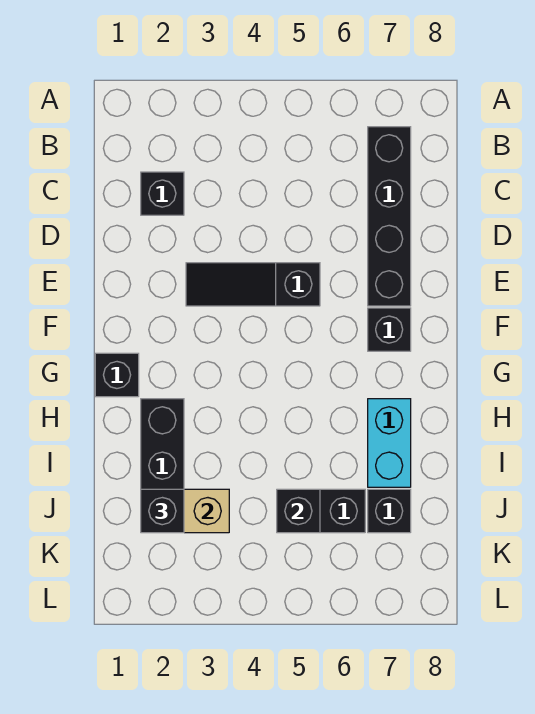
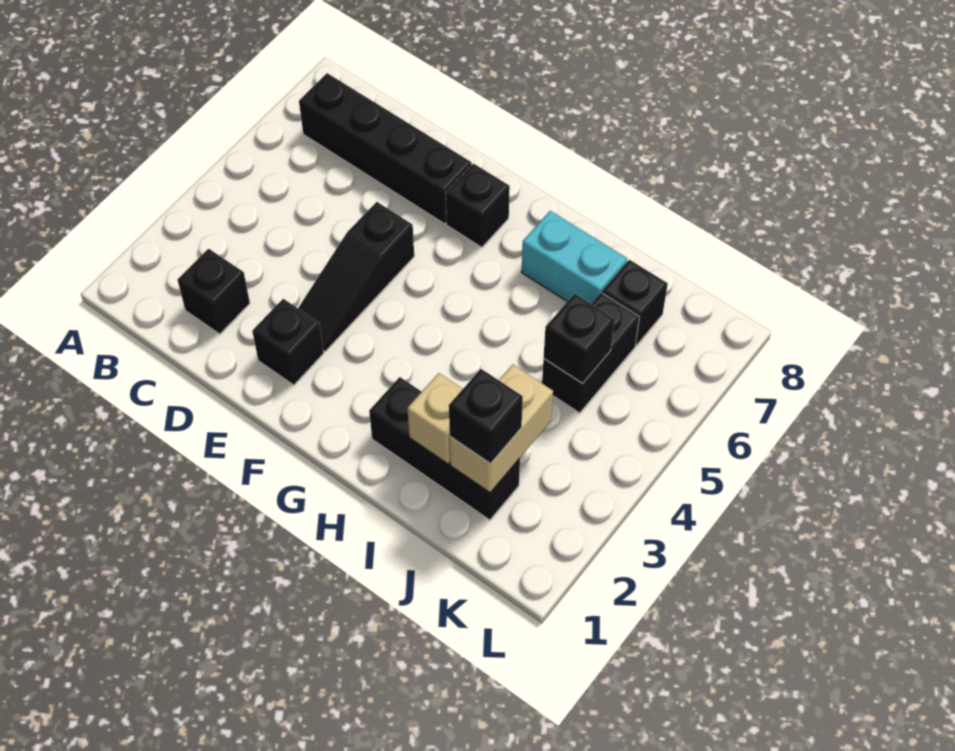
black 1x1 brick [95,353,139,397] -> black 1x1 brick moved to [252,299,324,385]
none -> tan 1x1 brick [407,373,462,464]

